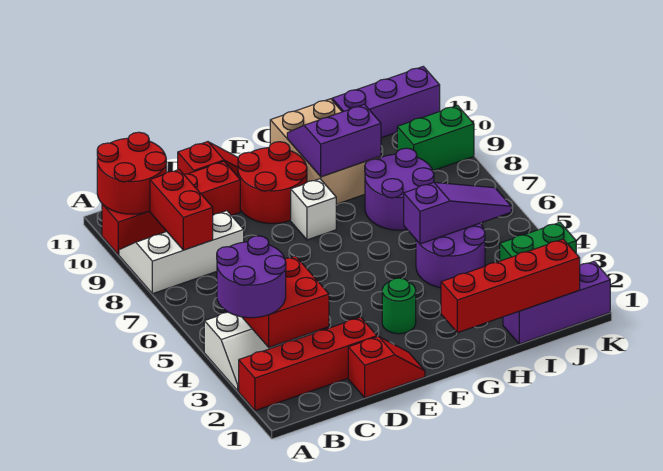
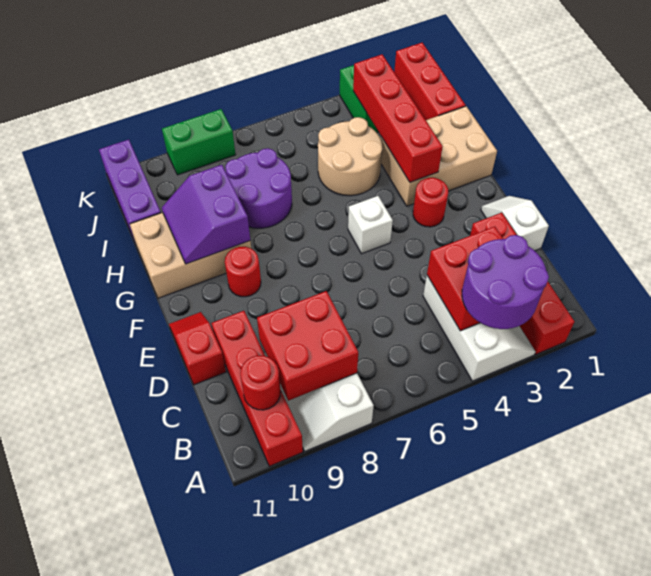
red 2x2 round brick [97,132,166,214] -> red 1x1 round brick [240,356,281,410]
red 1x2 brick [150,170,213,250] -> red 2x2 brick [257,291,358,401]
red 1x2 slope [348,336,425,398] -> white 1x2 slope [481,196,549,251]
red 2x2 round brick [238,142,307,223] -> red 1x1 round brick [225,247,261,297]
green 1x1 round brick [382,278,416,334] -> red 1x1 round brick [413,178,448,227]
white 1x1 brick [291,179,336,240] -> white 1x1 brick moved to [348,196,393,254]
none -> tan 2x3 brick [381,106,497,206]
red 1x4 brick [441,239,580,333] -> red 1x4 brick moved to [353,55,443,182]
purple 2x2 round brick [416,223,485,288] -> tan 2x2 round brick [318,117,382,196]
purple 1x3 slope [404,182,511,244] -> none
purple 1x3 brick [503,261,610,344] -> red 1x3 brick [394,43,466,120]
green 1x2 brick [397,105,474,171] -> green 1x2 brick turned to [162,109,236,175]

